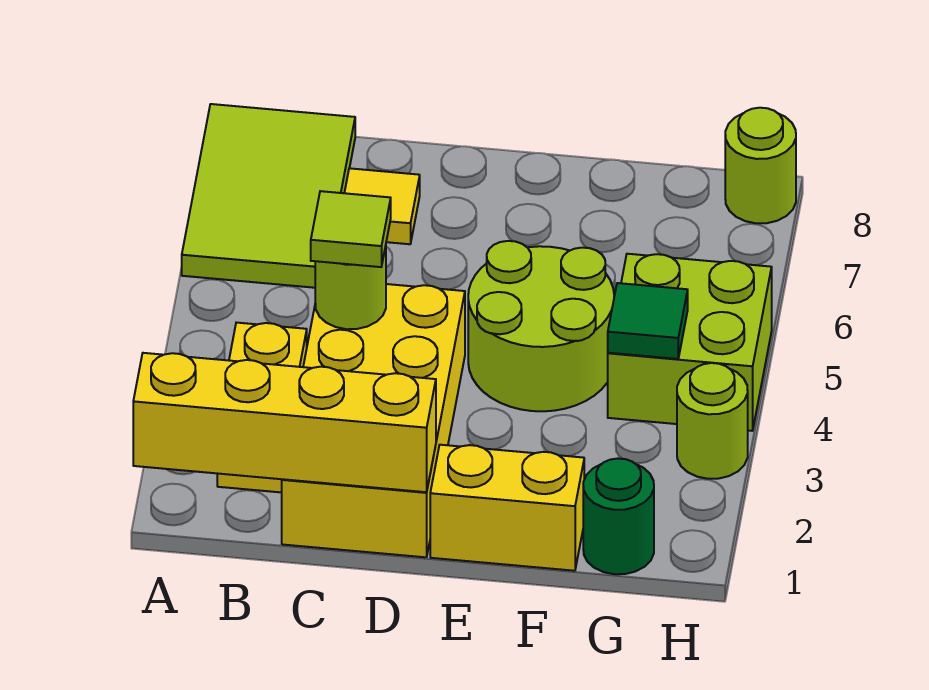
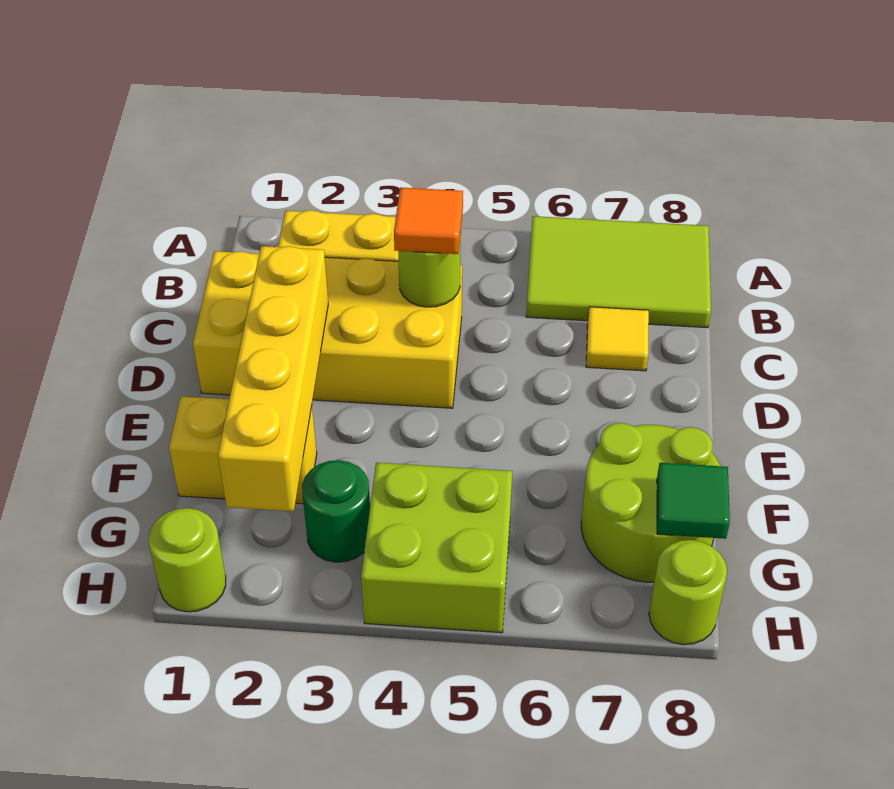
yellow 1x4 brick [133,353,436,492] -> yellow 1x4 brick moved to [218,246,328,511]
lime 1x1 tile [311,191,391,267] -> orange 1x1 tile [394,187,463,254]
yellow 1x2 brick [430,445,584,571] -> yellow 1x2 brick turned to [169,396,317,504]
lime 2x2 round brick [468,241,614,411] -> lime 2x2 round brick moved to [581,423,720,582]
green 1x1 round brick [583,458,654,574] -> green 1x1 round brick moved to [302,460,370,562]
green 1x1 tile [608,283,688,359] -> green 1x1 tile moved to [657,463,730,539]
lime 1x1 round brick [677,363,748,479] -> lime 1x1 round brick moved to [149,508,226,612]

